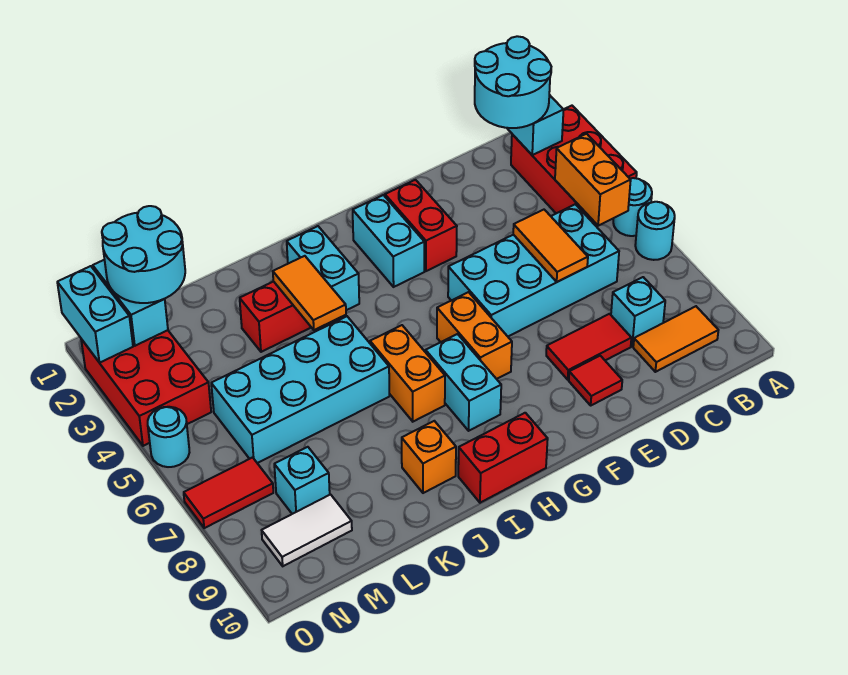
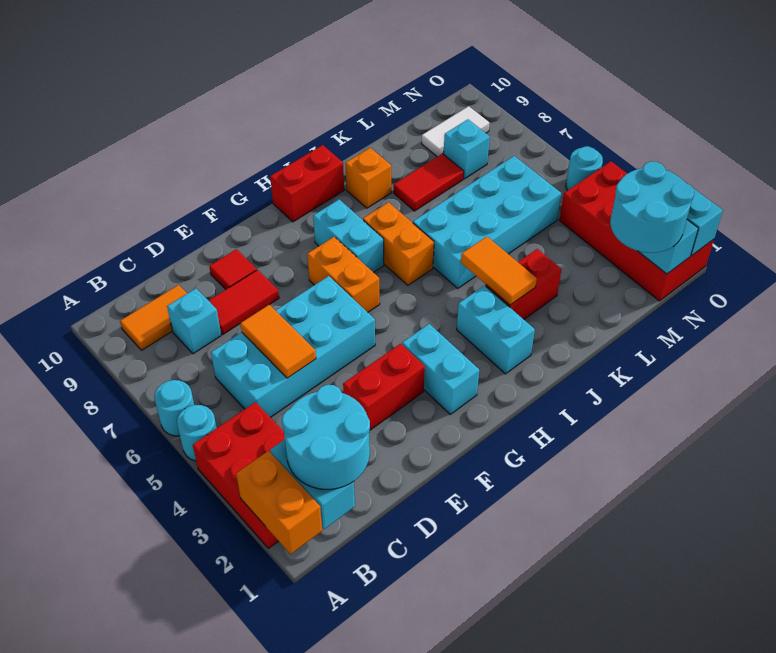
orange 1x2 brick [555,134,631,226] -> orange 1x2 brick moved to [236,451,322,554]
red 1x2 brick [385,180,457,271] -> red 1x2 brick turned to [343,344,425,430]
red 2x3 brick [81,330,211,446] -> red 2x4 brick [559,161,714,301]
red 1x2 tile [184,458,273,528] -> red 1x2 tile moved to [393,154,464,211]

